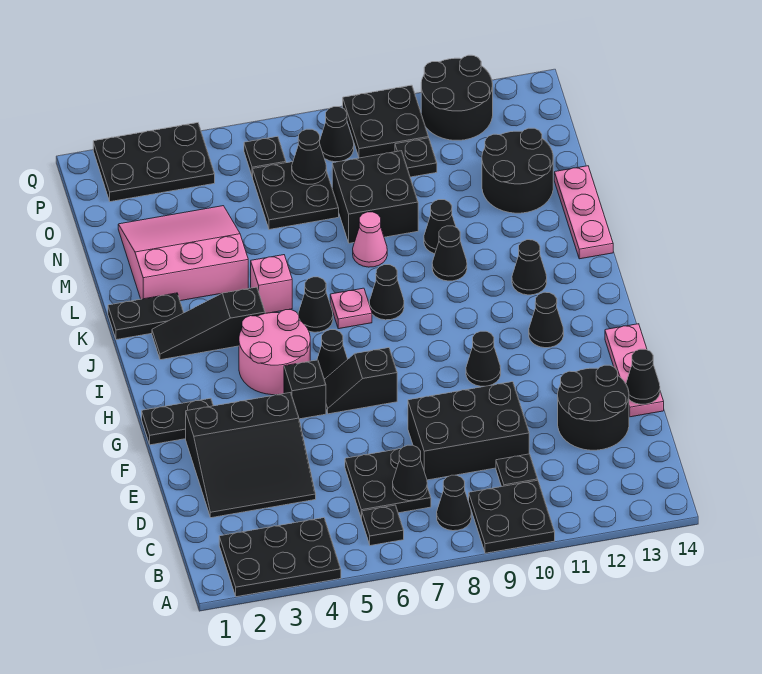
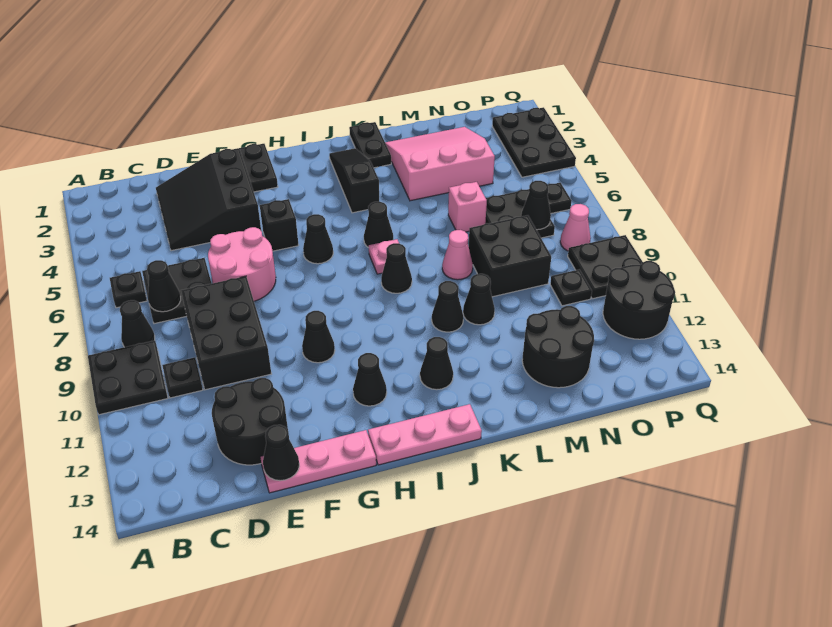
black 2x3 plate [219,518,341,597] -> none
black 1x2 slope [324,348,397,414] -> none
pink 2x2 round brick [239,310,310,395] -> pink 2x2 round brick moved to [208,227,276,301]
pink 1x1 brick [251,255,292,313] -> pink 1x1 brick moved to [448,182,487,232]
pink 1x3 plate [554,166,613,259] -> pink 1x3 plate moved to [368,404,482,465]
pink 3x3 slope [118,206,248,301] -> pink 3x3 slope turned to [385,127,495,201]
black 1x1 cone [320,107,354,162] -> pink 1x1 cone [560,204,591,251]

